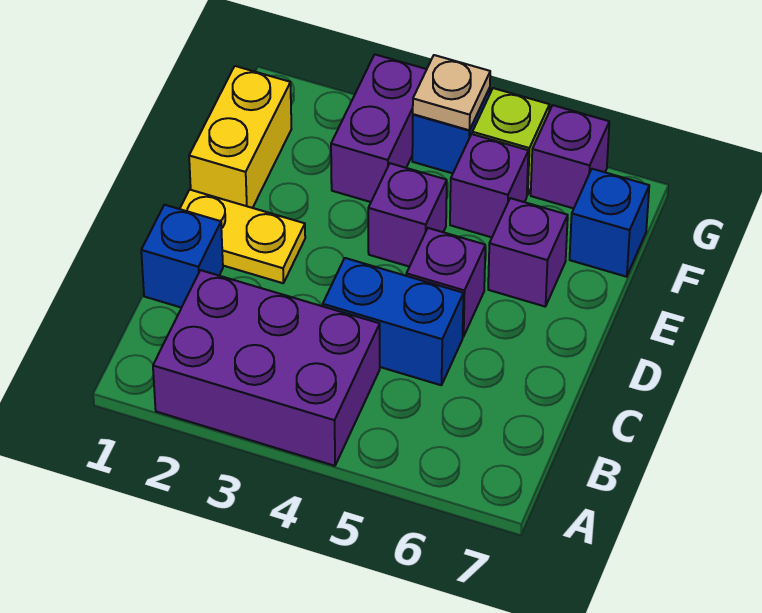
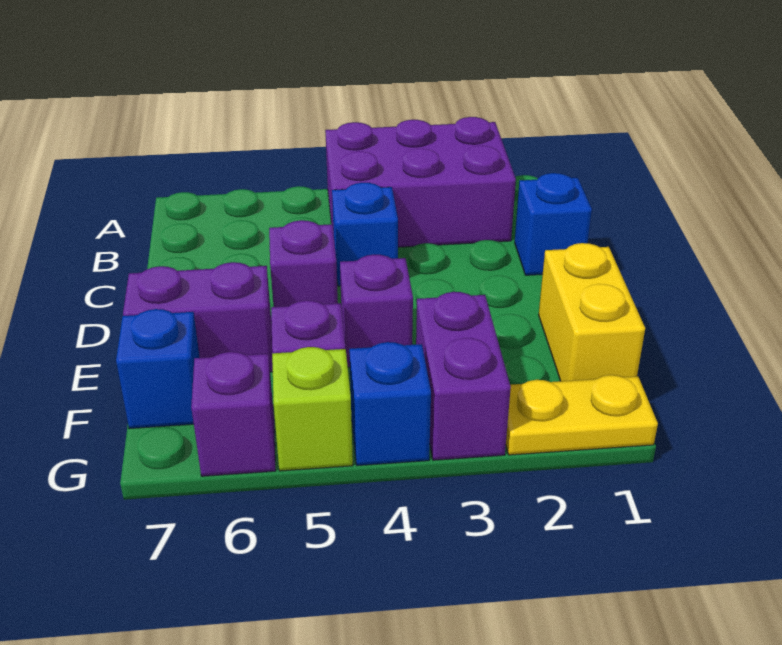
blue 1x2 brick [323,258,463,385] -> blue 1x1 brick [332,183,398,286]
yellow 1x2 plate [180,190,305,283] -> yellow 1x2 plate moved to [506,375,658,455]
purple 1x1 brick [488,198,568,306] -> purple 1x2 brick [123,262,273,372]
tan 1x1 plate [413,55,490,130] -> none

